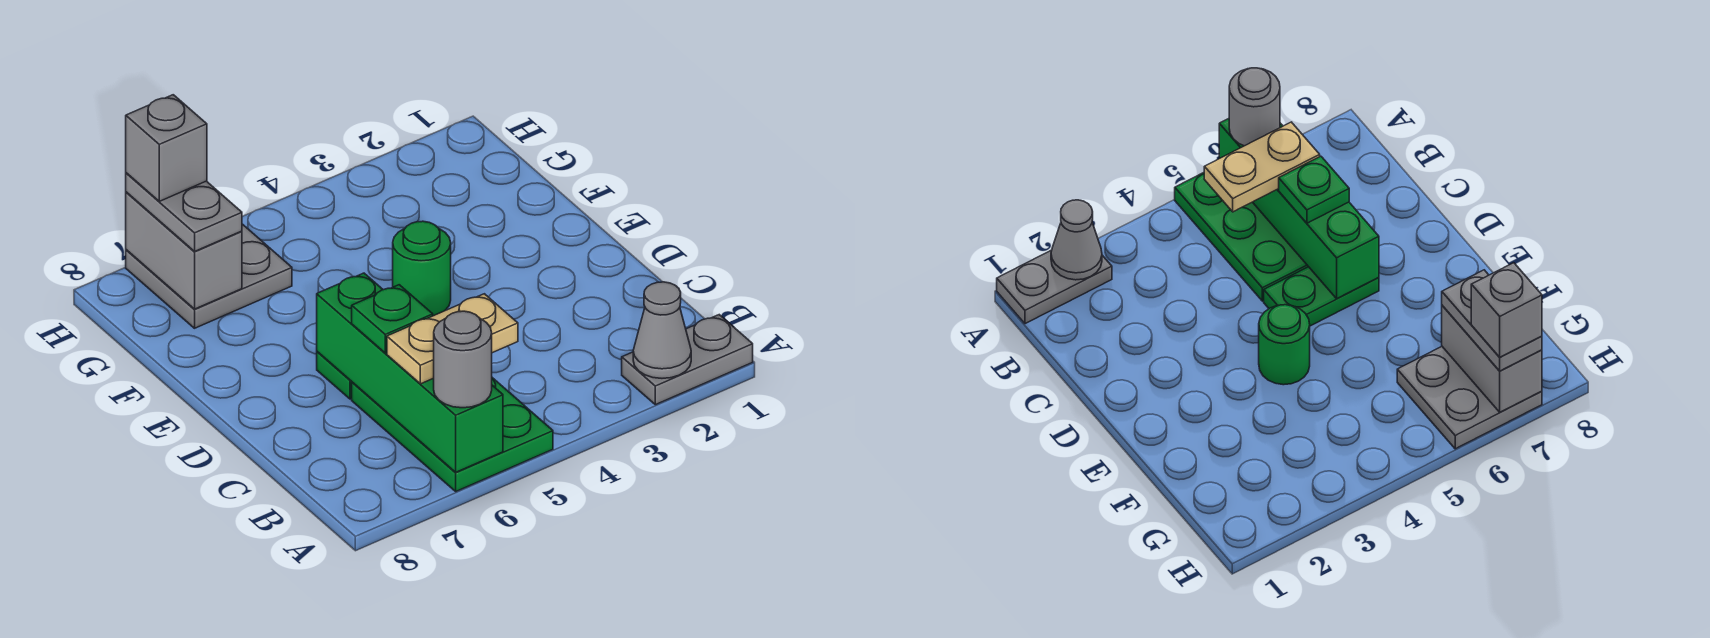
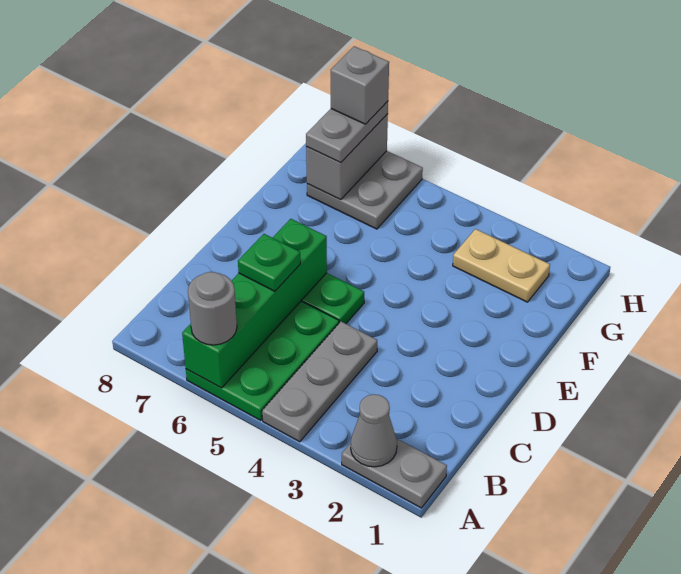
none -> grey 1x3 plate [262,322,377,442]
tan 1x2 plate [387,294,518,384] -> tan 1x2 plate moved to [453,229,550,302]
green 1x1 round brick [393,221,451,316] -> none

